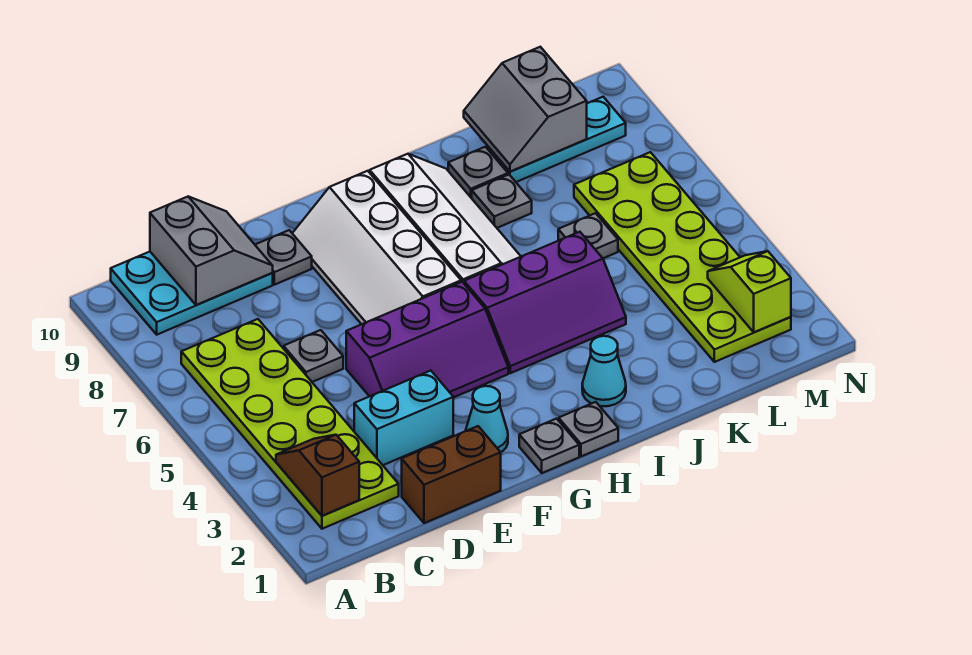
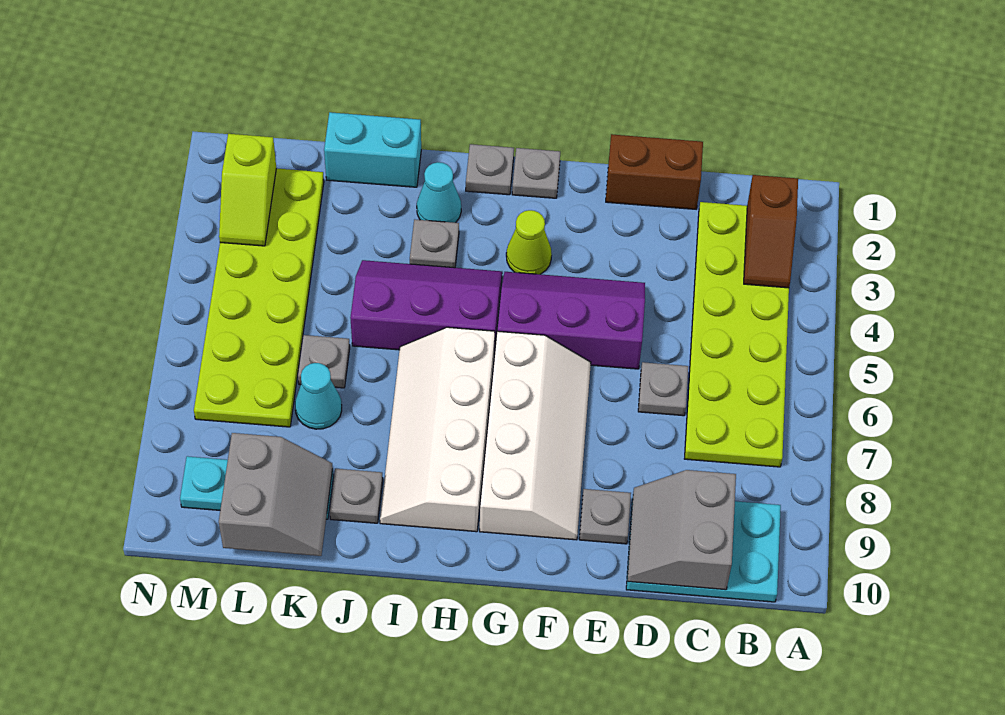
cyan 1x2 brick [354,371,453,465] -> cyan 1x2 brick moved to [324,112,421,187]
cyan 1x1 cone [466,386,508,452] -> cyan 1x1 cone moved to [295,363,342,429]
none -> lime 1x1 cone [506,210,552,274]
grey 1x1 plate [472,175,532,228] -> grey 1x1 plate moved to [410,219,459,268]

